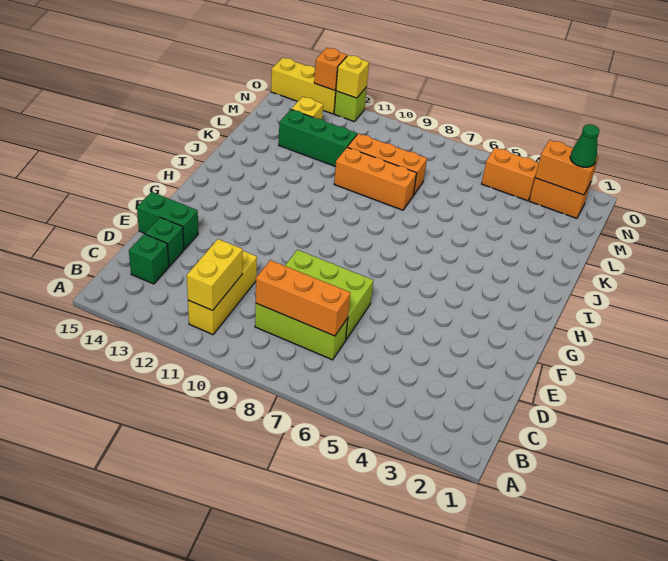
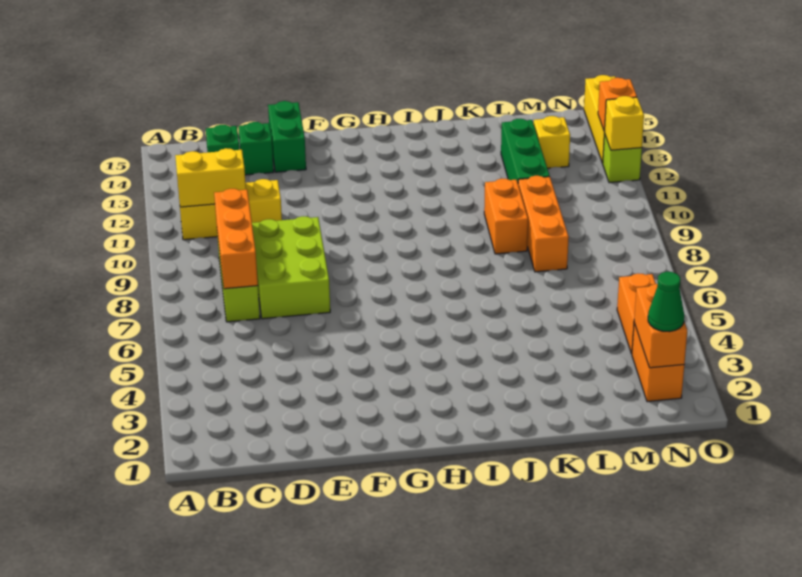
orange 1x3 brick [334,147,417,210] -> orange 1x2 brick [484,179,528,254]

